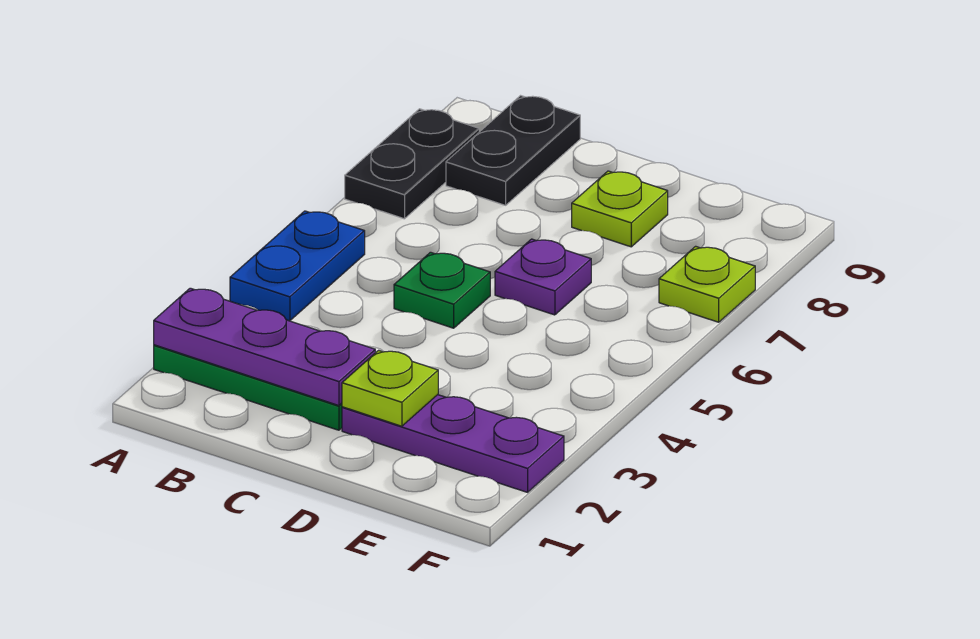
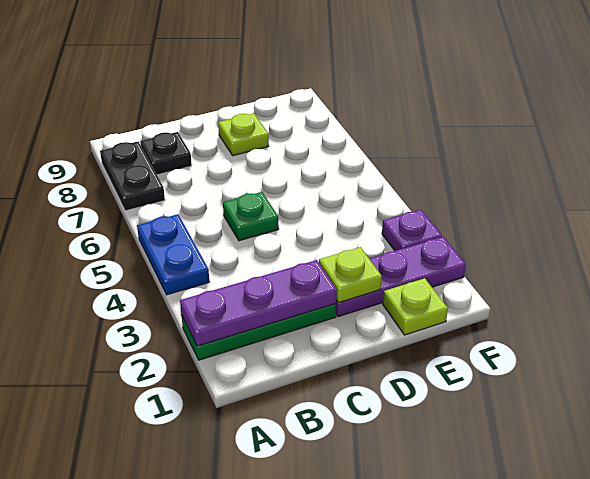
black 1x2 plate [446,96,580,205] -> black 1x1 plate [140,132,192,175]
purple 1x1 plate [495,239,591,315] -> purple 1x1 plate moved to [382,210,442,251]
lime 1x1 plate [659,246,755,322] -> lime 1x1 plate moved to [383,278,448,335]

